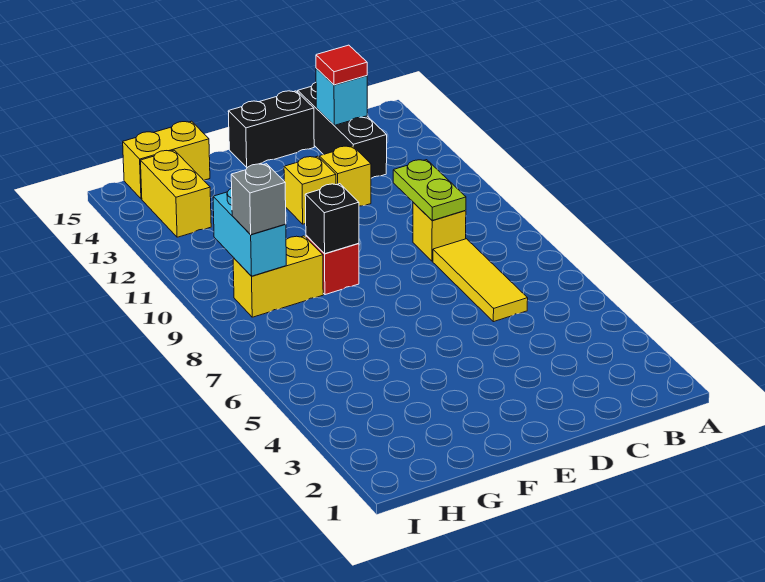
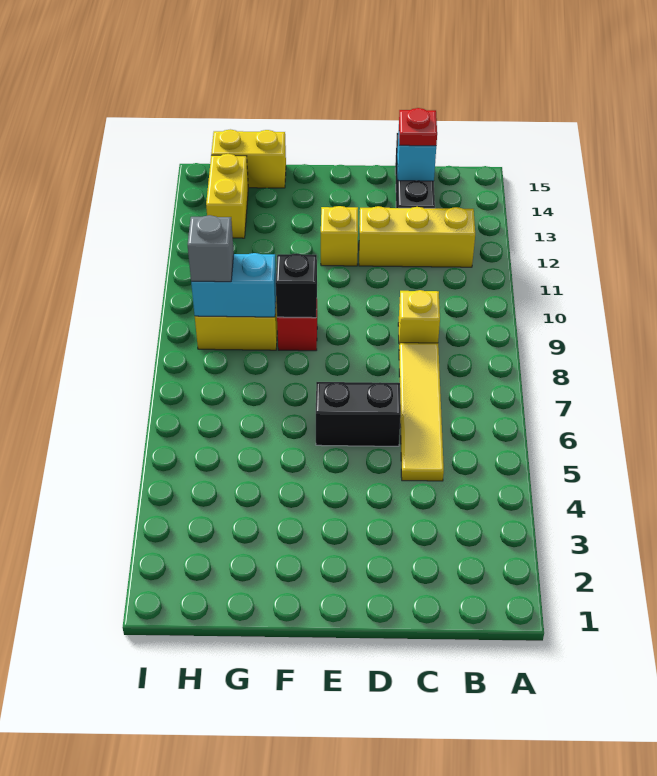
yellow 1x3 tile [433,239,528,322] -> yellow 1x4 tile [399,343,444,481]
lime 1x2 plate [393,160,466,220] -> none
red 1x1 tile [316,45,367,85] -> red 1x1 plate [399,108,437,146]
yellow 1x1 brick [319,146,371,206] -> yellow 1x3 brick [359,206,475,267]
black 1x2 brick [228,91,314,167] -> black 1x2 brick moved to [316,382,401,446]
cyan 1x2 brick [213,188,286,276] -> cyan 1x2 brick turned to [191,253,276,317]

